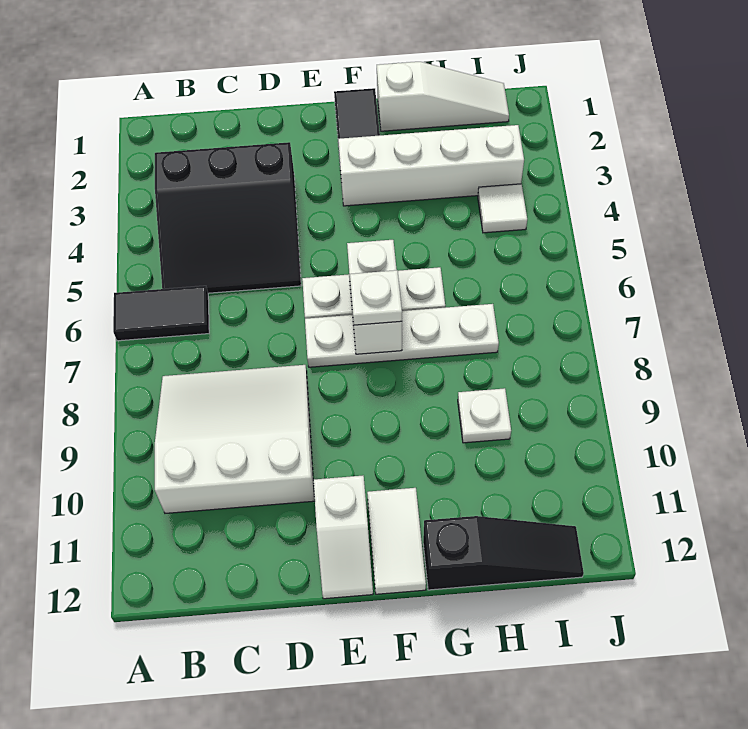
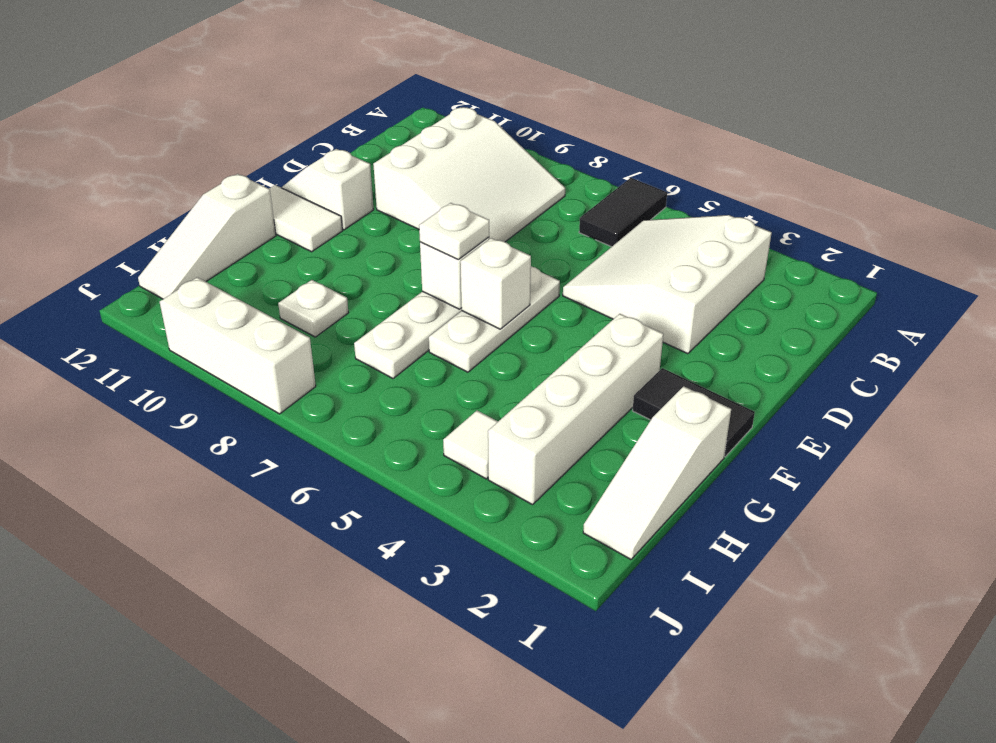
black 3x3 slope [155,142,301,293] -> white 3x3 slope [563,215,772,354]
black 1x3 slope [423,516,584,590] -> white 1x3 slope [138,174,276,299]
none -> white 1x3 brick [160,277,316,414]

